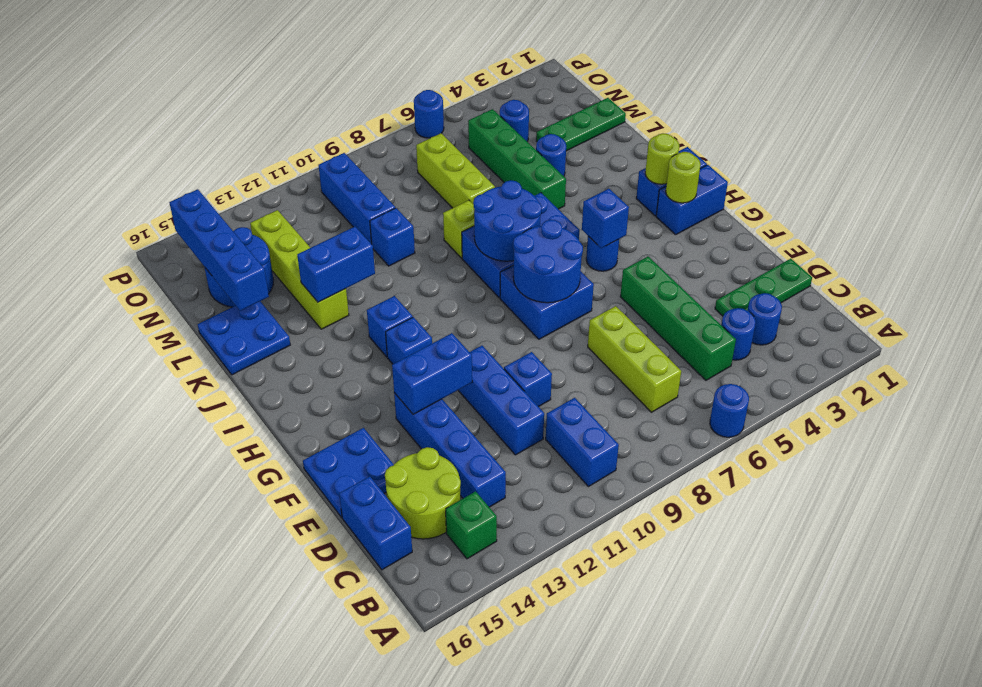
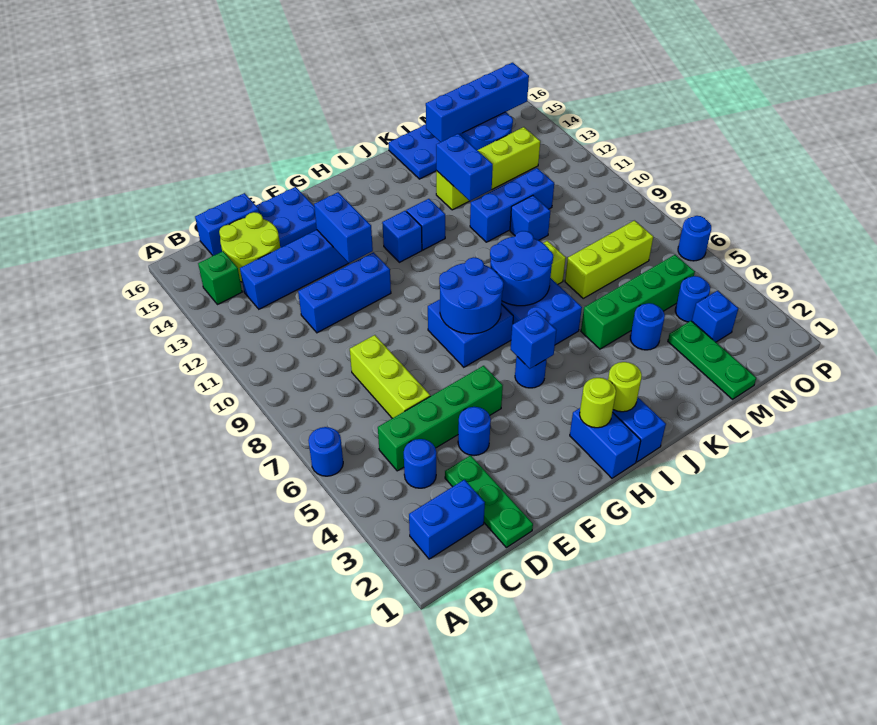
blue 1x2 brick [546,398,619,487] -> blue 1x2 brick moved to [409,480,485,559]
blue 1x1 round brick [748,293,782,345] -> blue 1x1 round brick moved to [458,407,491,456]
lime 1x3 brick [588,306,681,412] -> lime 1x3 brick turned to [350,335,430,418]
blue 1x1 brick [504,352,552,407] -> blue 1x1 brick moved to [692,291,738,342]
blue 1x3 brick [318,153,395,244] -> blue 1x3 brick moved to [470,168,554,242]

